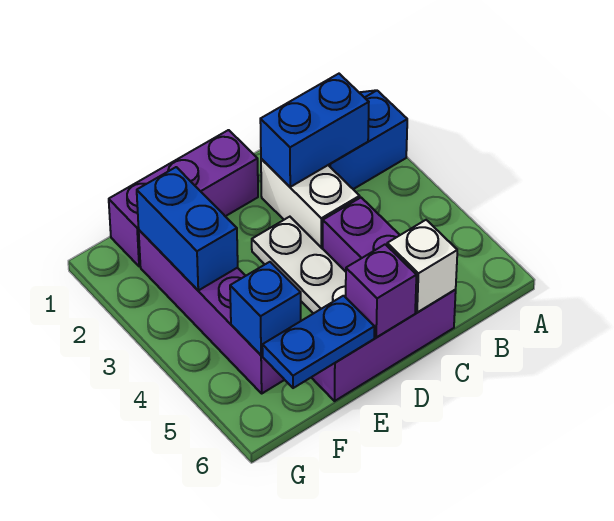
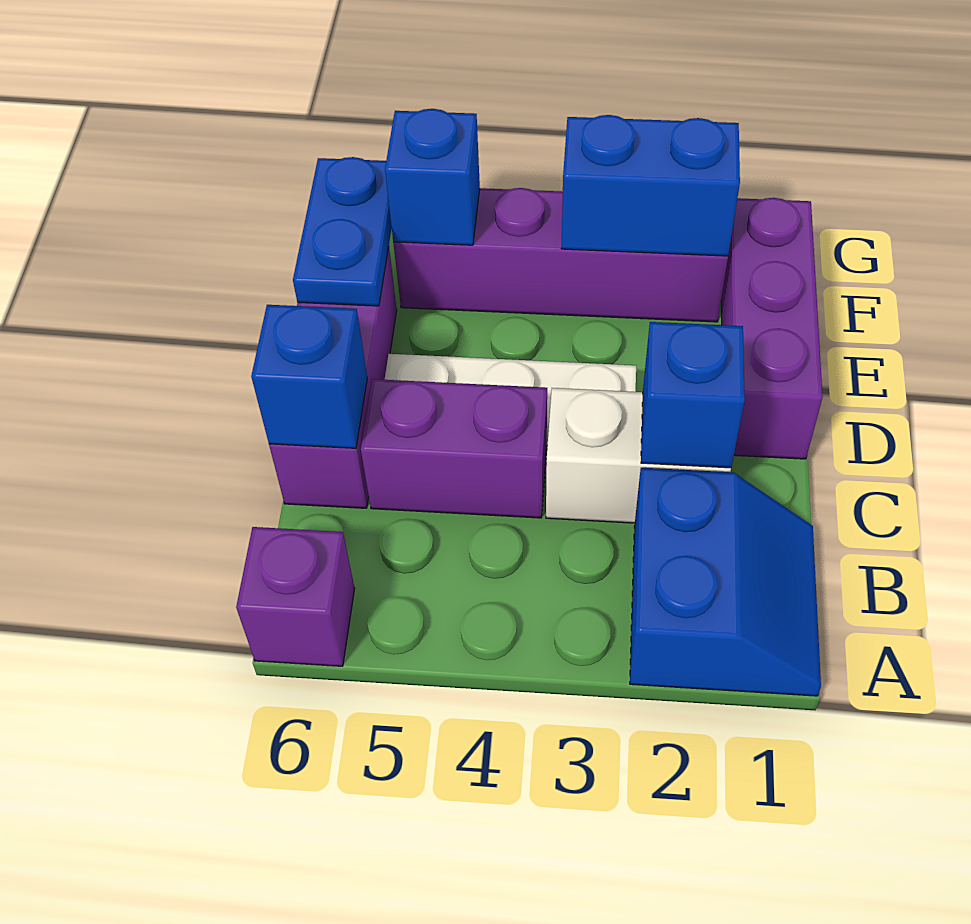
blue 1x2 brick [260,74,369,187] -> blue 1x1 brick [641,322,745,468]
white 1x1 brick [387,220,457,312] -> blue 1x1 brick [251,305,367,448]
purple 1x1 brick [346,244,416,338] -> purple 1x1 brick moved to [236,527,355,666]

